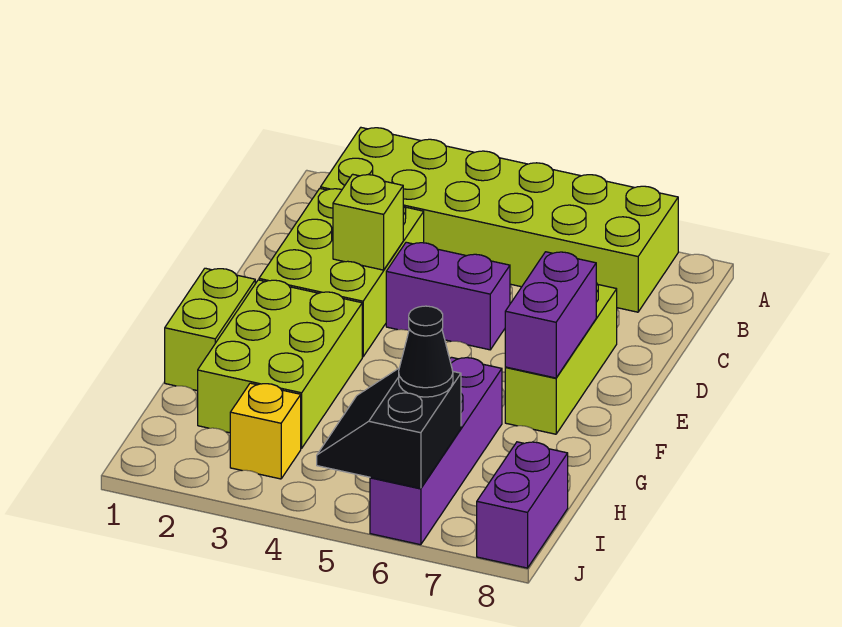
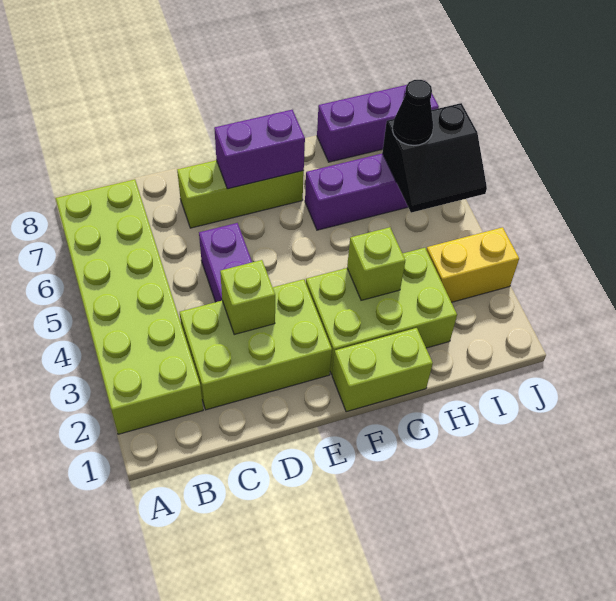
none -> lime 1x1 brick [347,227,405,300]
yellow 1x1 brick [230,383,301,479] -> yellow 1x2 brick [427,227,519,302]
purple 1x2 brick [477,442,568,568] -> purple 1x3 brick [317,85,439,162]

